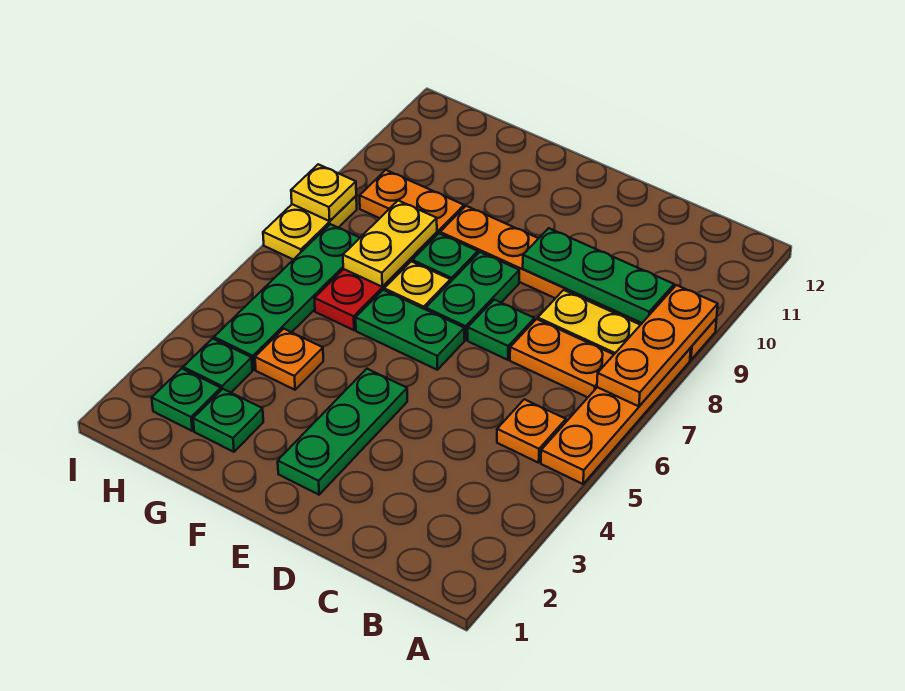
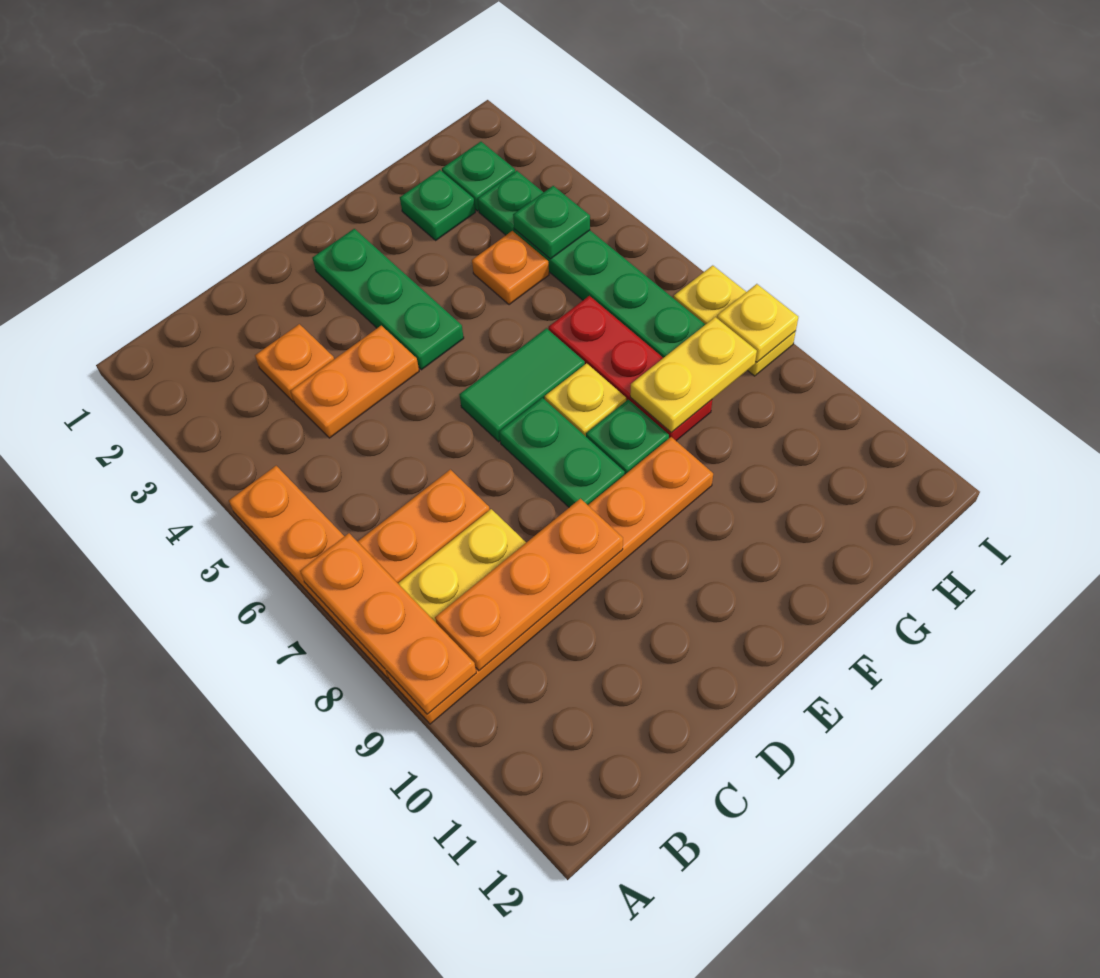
orange 1x1 plate [497,399,566,463] -> orange 1x1 plate moved to [255,324,334,402]
green 1x3 plate [523,228,674,323] -> orange 1x3 plate [435,499,623,671]
green 1x1 plate [468,300,534,360] -> green 1x1 plate moved to [513,186,590,259]
green 1x2 plate [356,290,464,370] -> green 1x2 tile [459,328,585,442]
yellow 1x2 plate [343,201,437,287] -> yellow 1x2 plate turned to [630,317,757,433]
orange 1x2 plate [360,170,464,235] -> orange 1x2 plate moved to [291,326,419,438]

